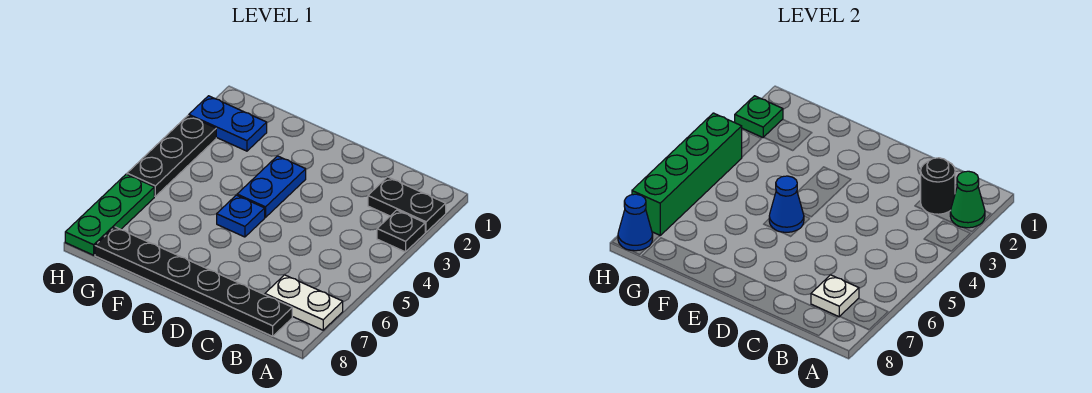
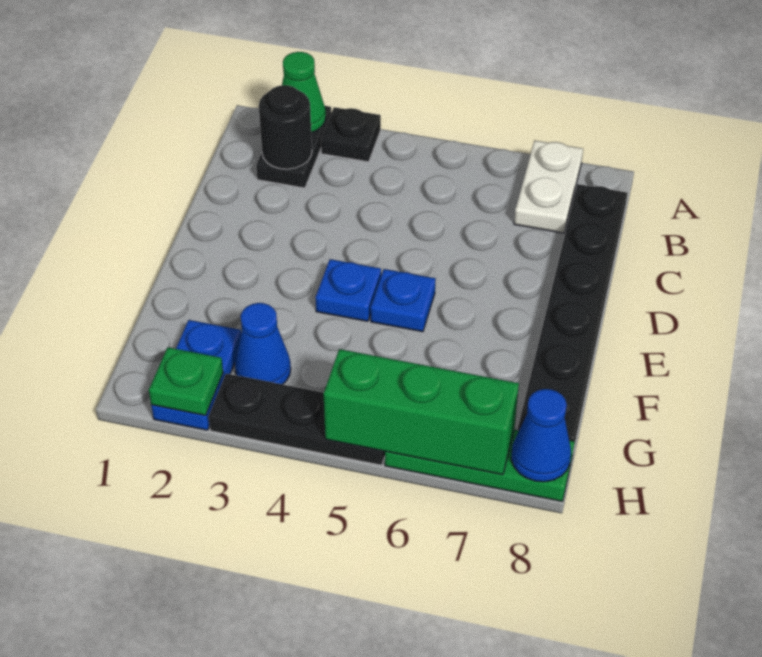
white 1x1 plate [811,275,859,317] -> none
blue 1x2 plate [237,156,306,217] -> blue 1x1 plate [315,259,381,321]
blue 1x1 cone [769,176,804,232] -> blue 1x1 cone moved to [235,303,291,384]
green 1x4 brick [632,113,742,235] -> green 1x3 brick [324,349,519,475]

